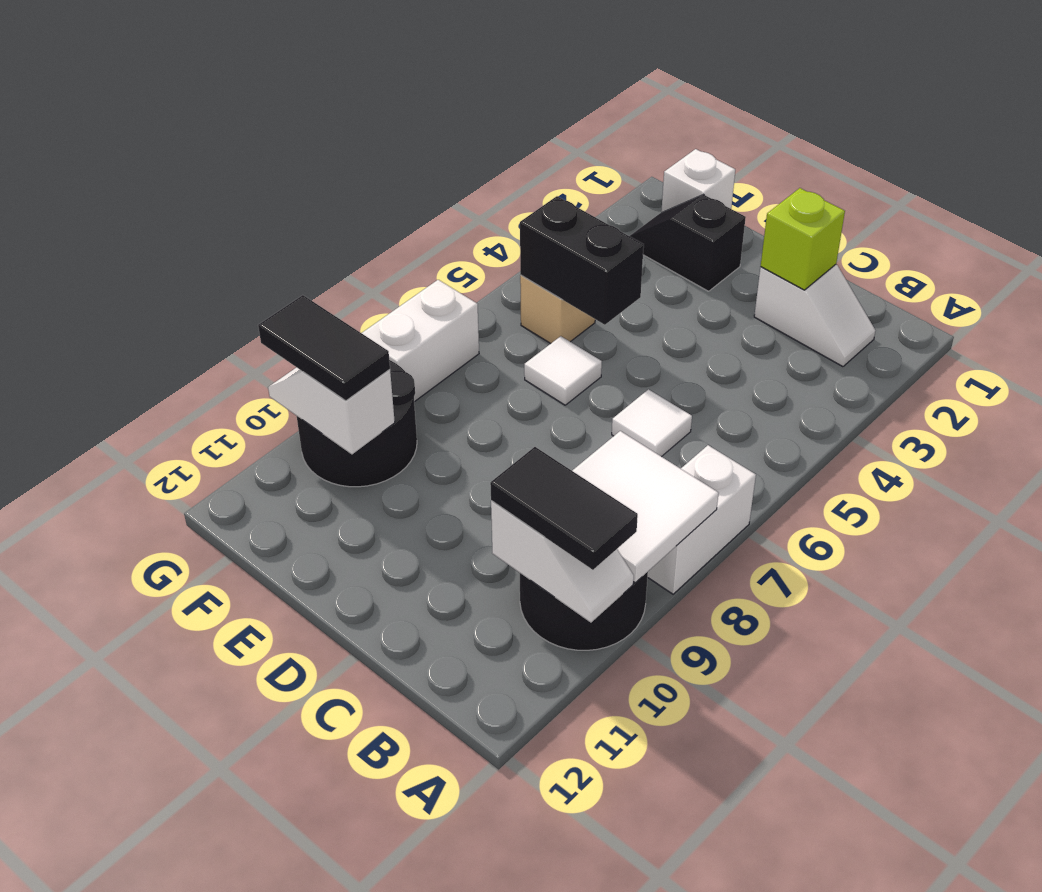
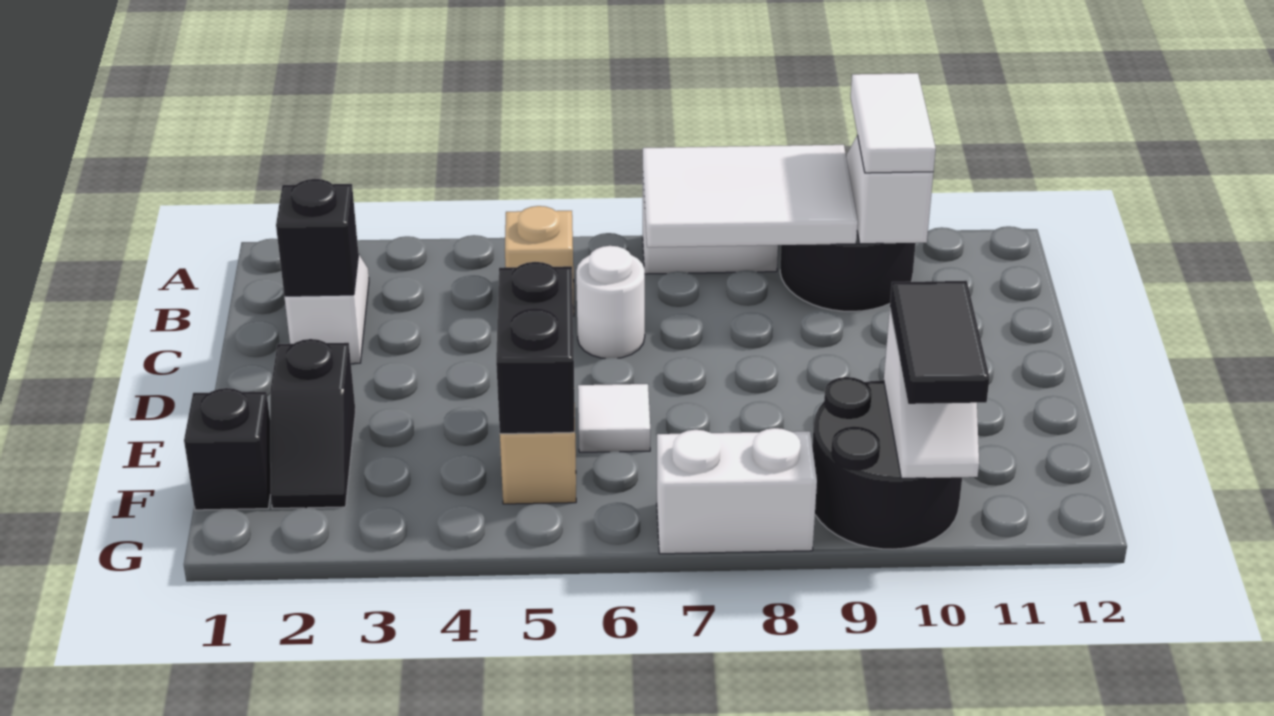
white 2x2 tile [572,431,719,583] -> white 2x3 tile [643,145,858,247]
black 1x2 tile [490,447,638,570] -> white 1x2 tile [850,73,936,173]
none -> tan 1x1 brick [505,206,574,316]
lime 1x1 brick [761,188,845,290] -> black 1x1 brick [276,179,359,296]
white 1x1 tile [612,389,692,457] -> white 1x1 round brick [576,246,645,358]
white 1x1 brick [661,149,735,213] -> black 1x1 brick [184,388,271,510]

